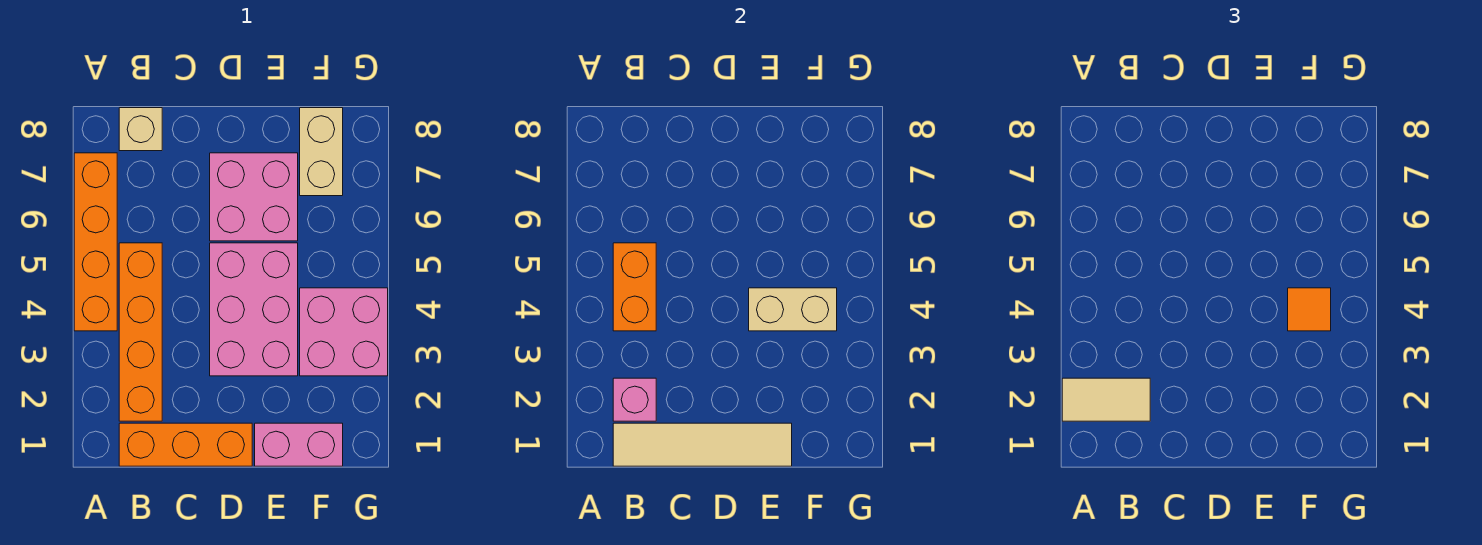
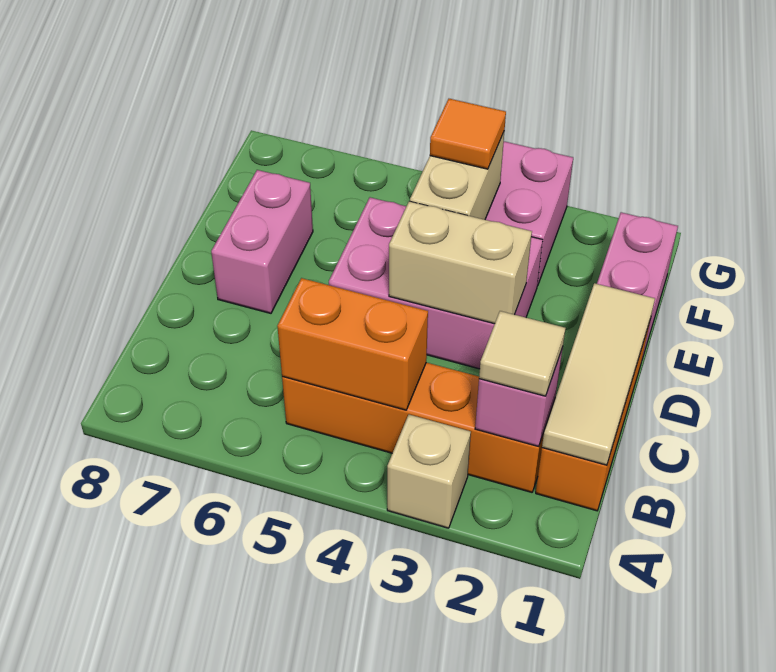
tan 1x2 tile [1062,378,1150,421] -> tan 1x1 tile [479,311,565,396]
orange 1x4 brick [74,153,117,331] -> none
tan 1x4 tile [613,423,792,466] -> tan 1x3 tile [542,283,655,465]
tan 1x1 brick [119,108,162,151] -> tan 1x1 brick moved to [387,415,471,528]
pink 2x2 brick [210,153,298,241] -> pink 1x2 brick [211,170,313,313]
tan 1x2 brick [300,108,343,196] -> tan 1x2 brick moved to [389,201,532,324]

